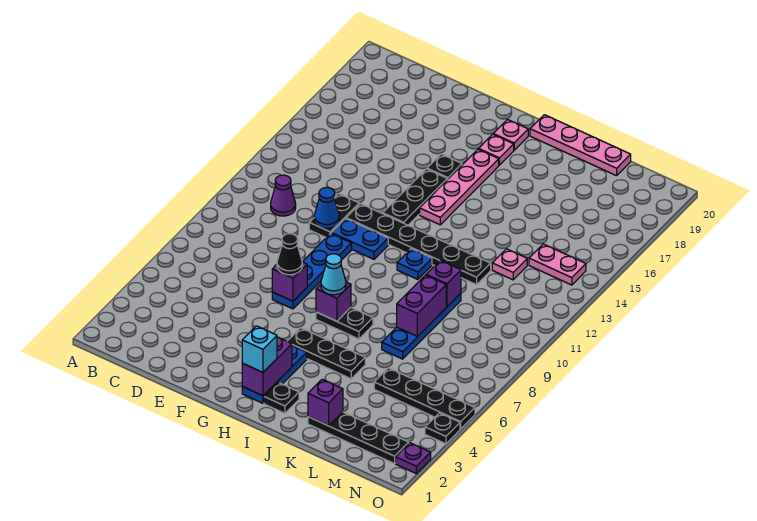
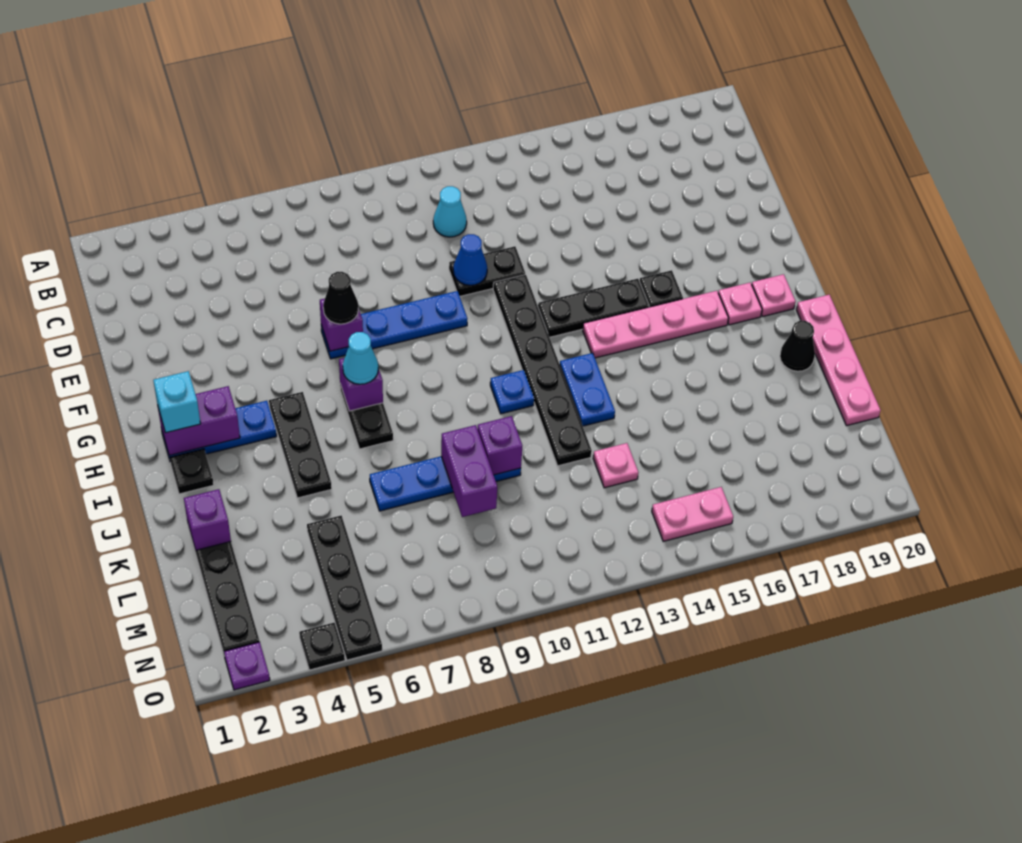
purple 1x1 cone [271,175,296,216] -> cyan 1x1 cone [433,186,467,237]
blue 1x2 plate [331,219,388,259] -> blue 1x2 plate moved to [560,353,615,426]
none -> black 1x1 cone [780,321,815,371]
purple 1x2 brick [397,275,446,336] -> purple 1x2 brick turned to [441,425,497,517]
pink 1x2 plate [529,244,586,285] -> pink 1x2 plate turned to [652,487,733,542]

